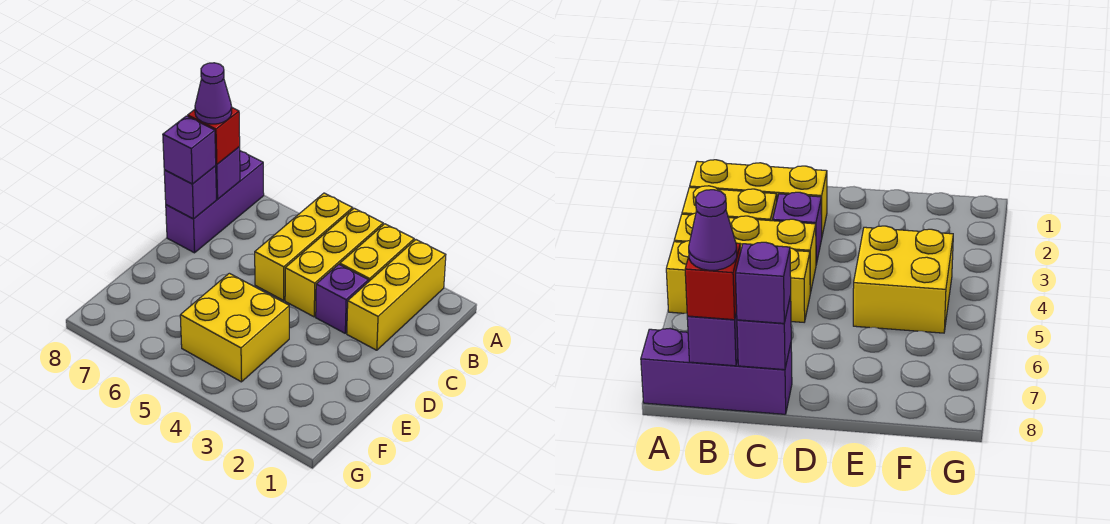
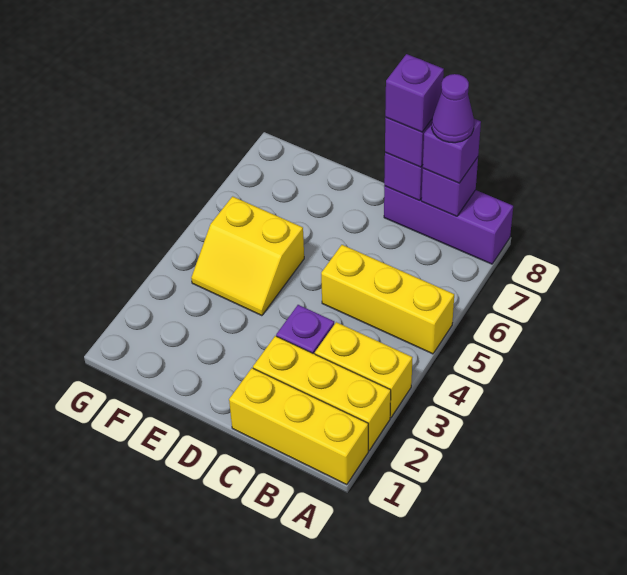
yellow 1x3 brick [285,208,383,317] -> yellow 1x3 brick moved to [229,368,368,485]
red 1x1 brick [188,108,240,164] -> purple 1x1 brick [423,119,481,183]
none -> purple 1x1 brick [385,54,444,132]
yellow 2x2 brick [180,273,289,382] -> yellow 2x2 slope [191,196,304,316]

